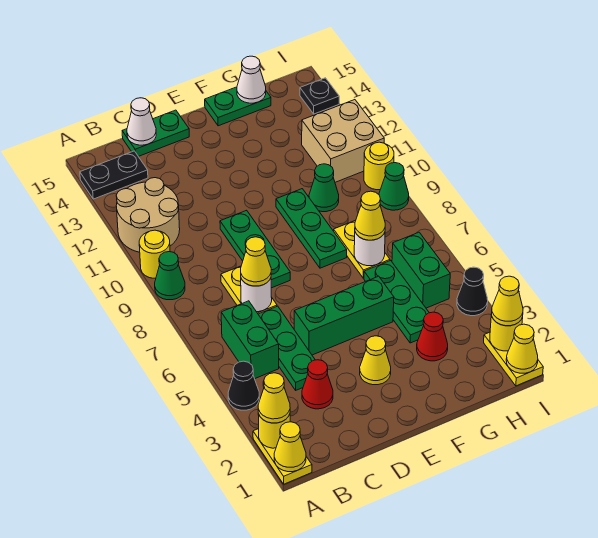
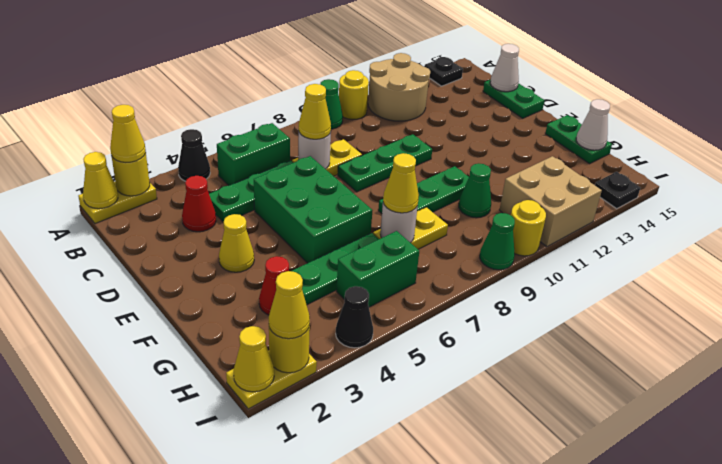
black 1x2 plate [80,151,148,199] -> black 1x1 plate [425,57,463,86]
green 1x3 brick [294,276,394,355] -> green 2x3 brick [254,156,373,263]

